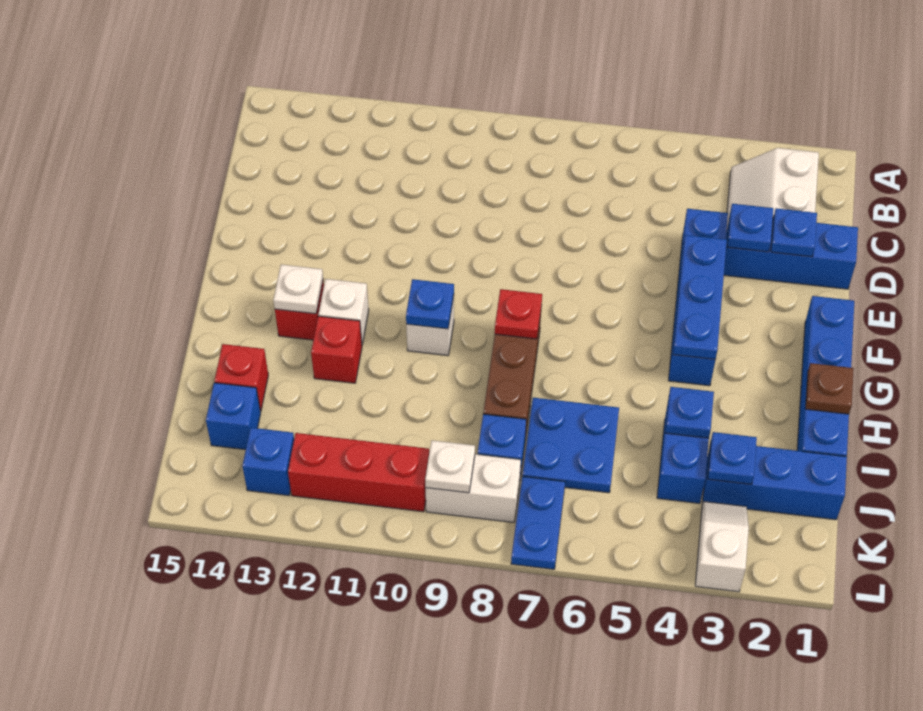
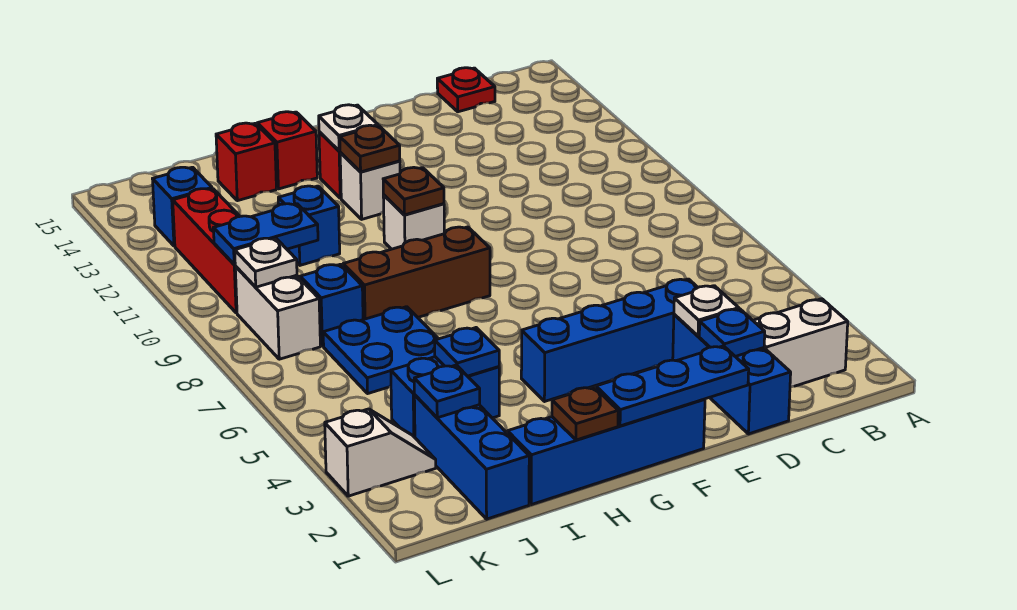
blue 1x1 plate [727,204,773,252] -> white 1x1 plate [674,286,739,336]
blue 1x3 plate [673,235,727,359] -> blue 1x3 plate moved to [596,346,749,426]
red 1x1 plate [495,289,542,339] -> red 1x1 plate moved to [437,68,495,112]
blue 1x1 plate [406,279,454,329] -> brown 1x1 plate [383,167,444,215]
none -> brown 1x1 plate [340,125,400,172]
red 1x1 brick [311,316,362,383] -> red 1x1 brick moved to [257,112,317,189]
blue 1x1 brick [206,383,261,450] -> blue 1x1 brick moved to [278,186,340,265]
blue 1x2 plate [511,476,565,569] -> blue 1x2 plate moved to [213,204,318,264]

